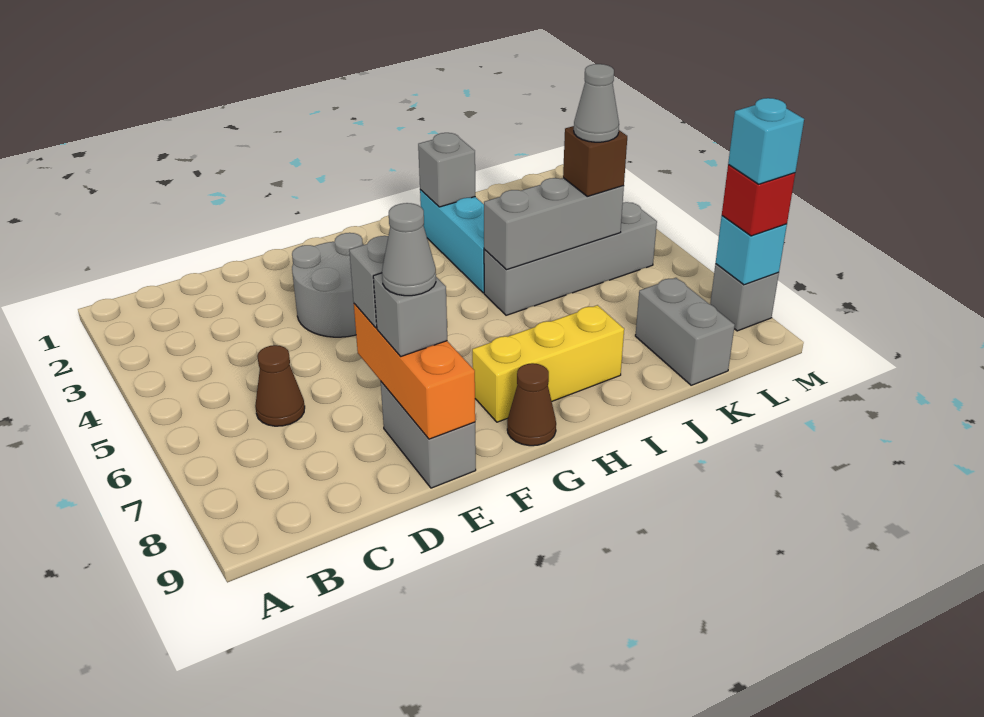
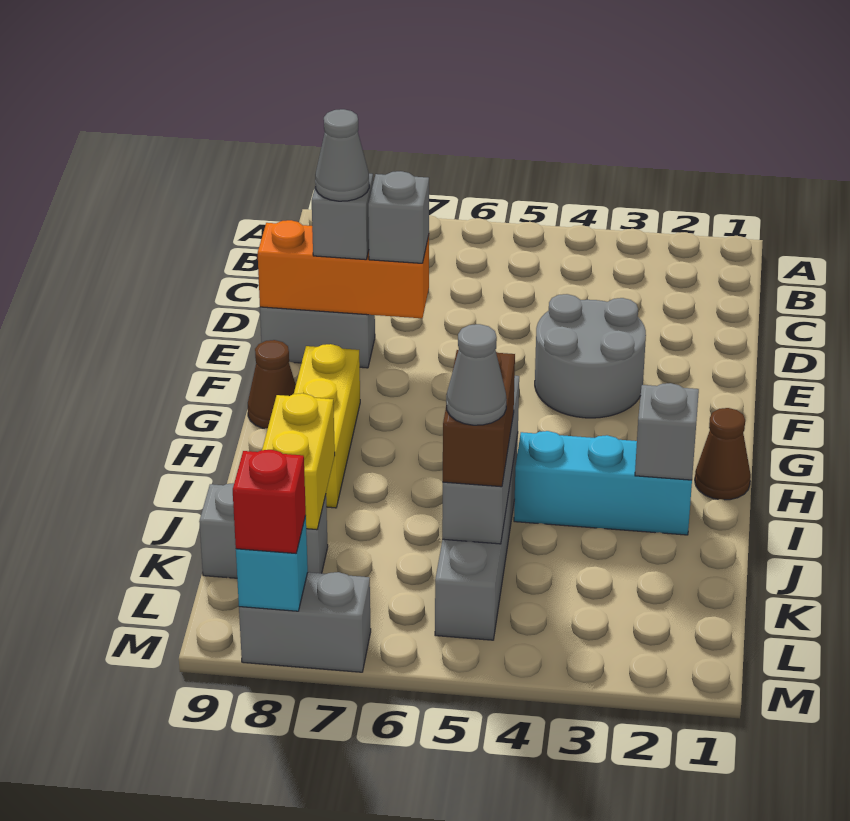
brown 1x1 cone [255,345,305,426] -> brown 1x1 cone moved to [695,408,751,500]
none -> yellow 1x2 brick [262,393,335,530]
brown 1x1 brick [563,126,627,196] -> brown 1x2 brick [443,350,515,487]
grey 1x1 brick [710,264,779,331] -> grey 1x2 brick [239,572,371,672]
cyan 1x1 brick [728,98,804,184] -> none

